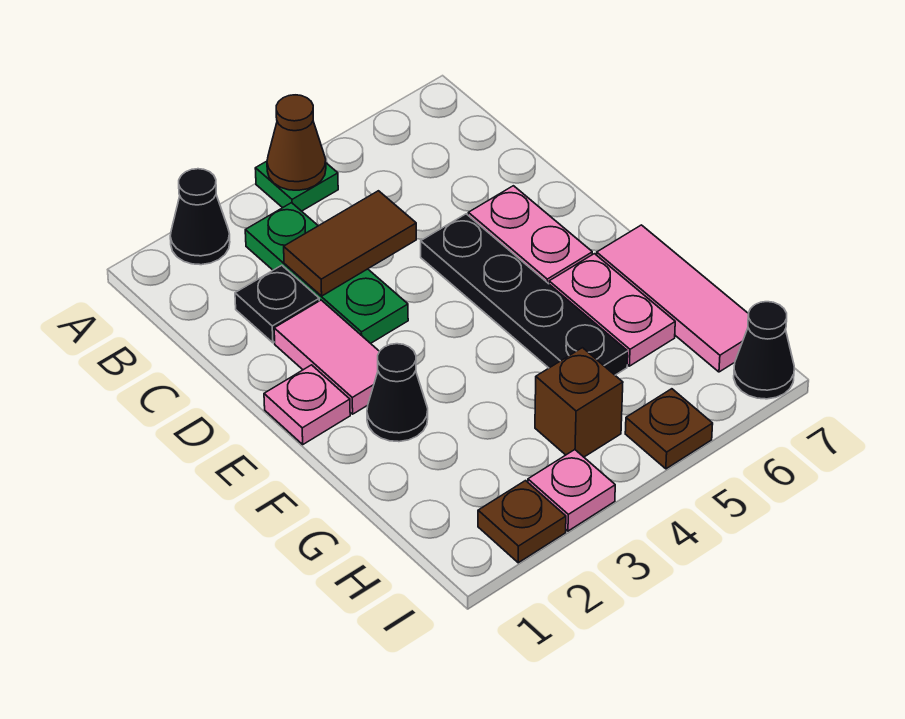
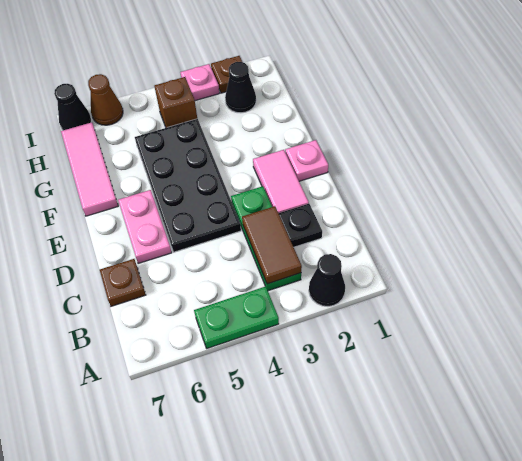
green 1x1 plate [255,161,338,211] -> green 1x2 plate [194,286,279,348]
brown 1x1 cone [267,95,326,190] -> brown 1x1 cone moved to [88,74,123,125]
brown 1x2 tile [284,191,416,296] -> brown 1x2 tile turned to [242,206,302,284]
black 1x4 plate [421,214,628,375] -> black 2x4 plate [135,119,241,252]
black 1x1 cone [367,344,428,442] -> black 1x1 cone moved to [225,62,256,113]
pink 1x2 plate [549,254,675,366] -> none
brown 1x1 plate [625,389,713,469] -> brown 1x1 plate moved to [100,259,146,306]

